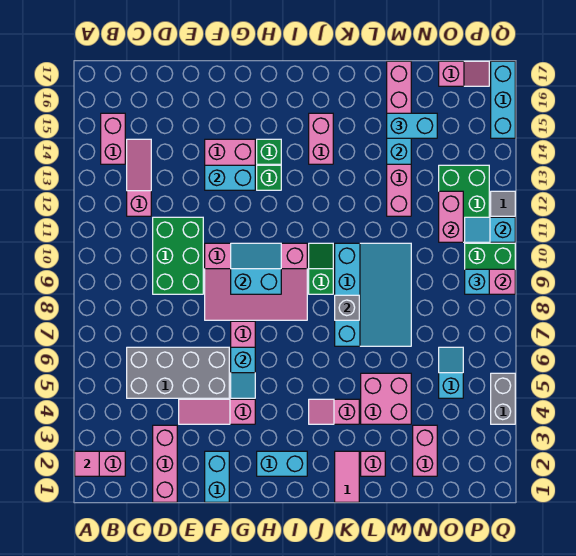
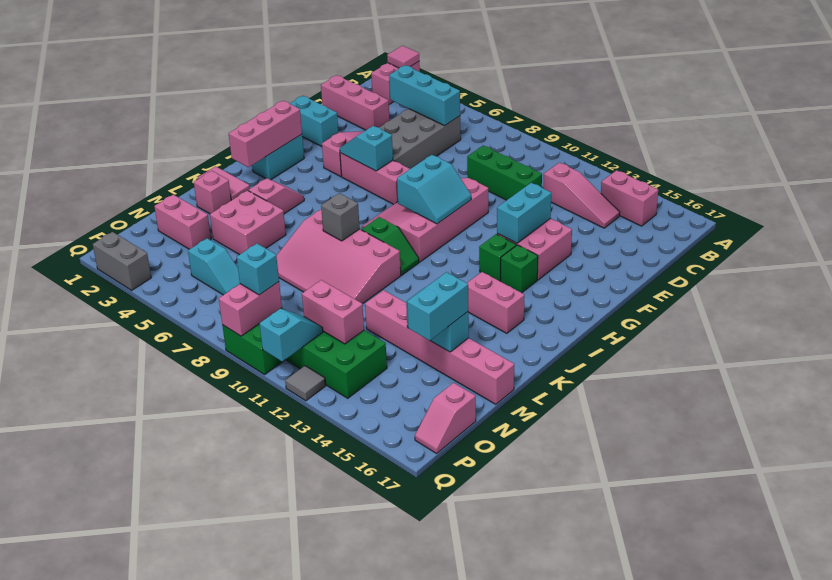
green 2x3 brick [153,217,203,294] -> green 1x3 brick [467,146,542,200]
none -> pink 1x3 brick [229,101,302,167]
cyan 3x4 slope [335,243,411,346] -> pink 3x4 slope [276,210,401,304]
grey 1x2 brick [491,373,515,424] -> grey 1x2 brick moved to [93,232,151,290]
cyan 1x3 brick [491,61,515,138] -> cyan 1x3 brick moved to [389,65,460,126]

